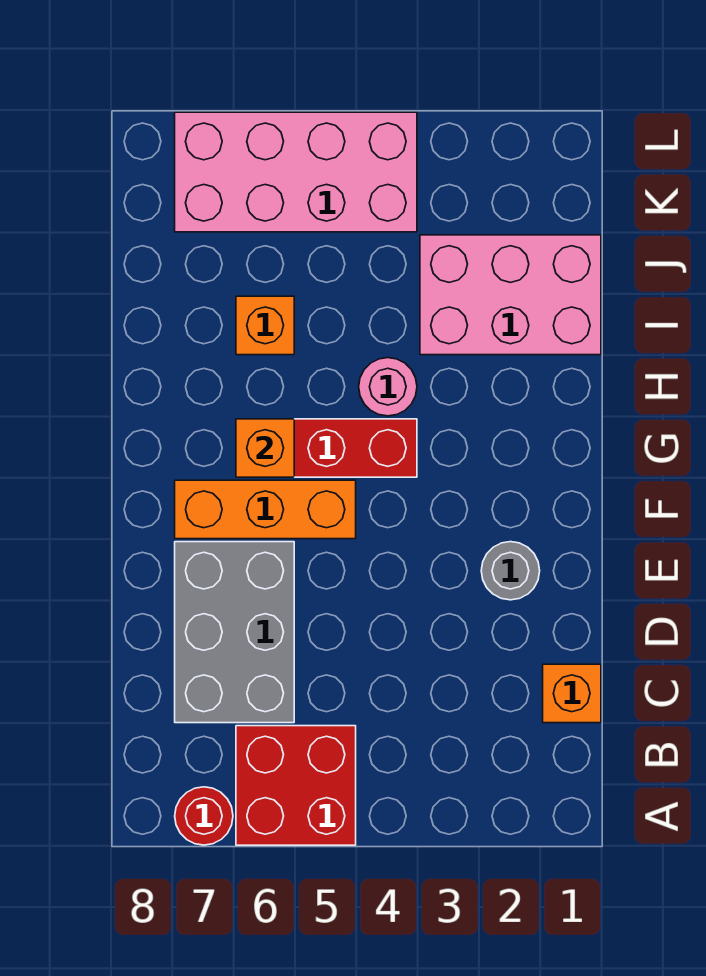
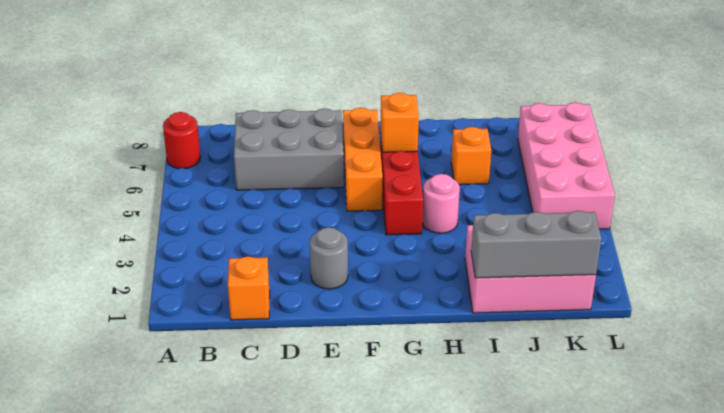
red 2x2 brick [236,726,356,845] -> none
pink 2x3 brick [420,235,601,355] -> pink 2x3 brick turned to [465,225,596,313]
none -> grey 1x3 brick [471,211,601,278]

